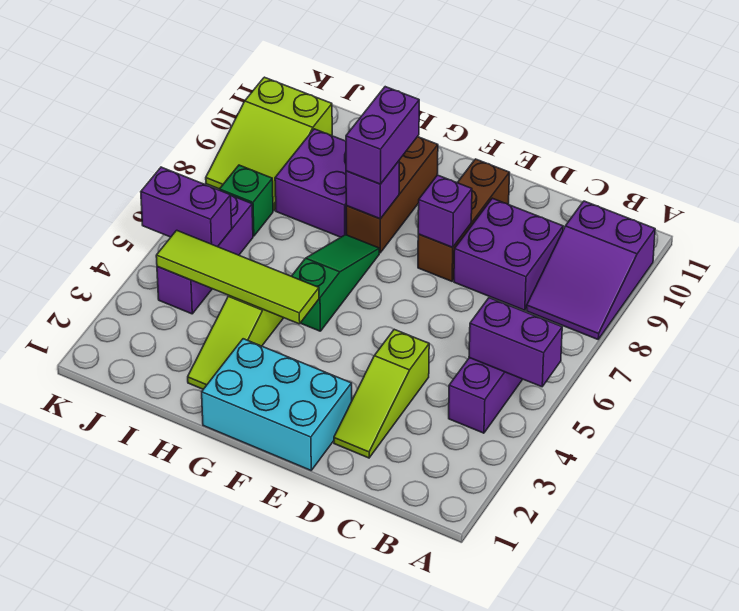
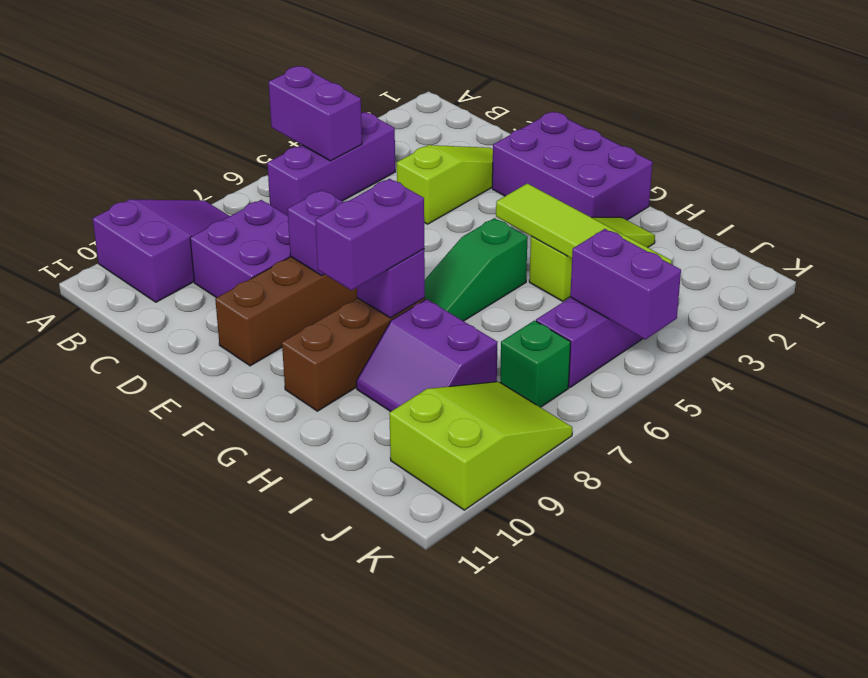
cyan 2x3 brick [202,339,352,470] -> purple 2x3 brick [492,112,652,220]
purple 2x2 brick [275,129,346,237] -> purple 2x2 slope [356,299,498,412]

